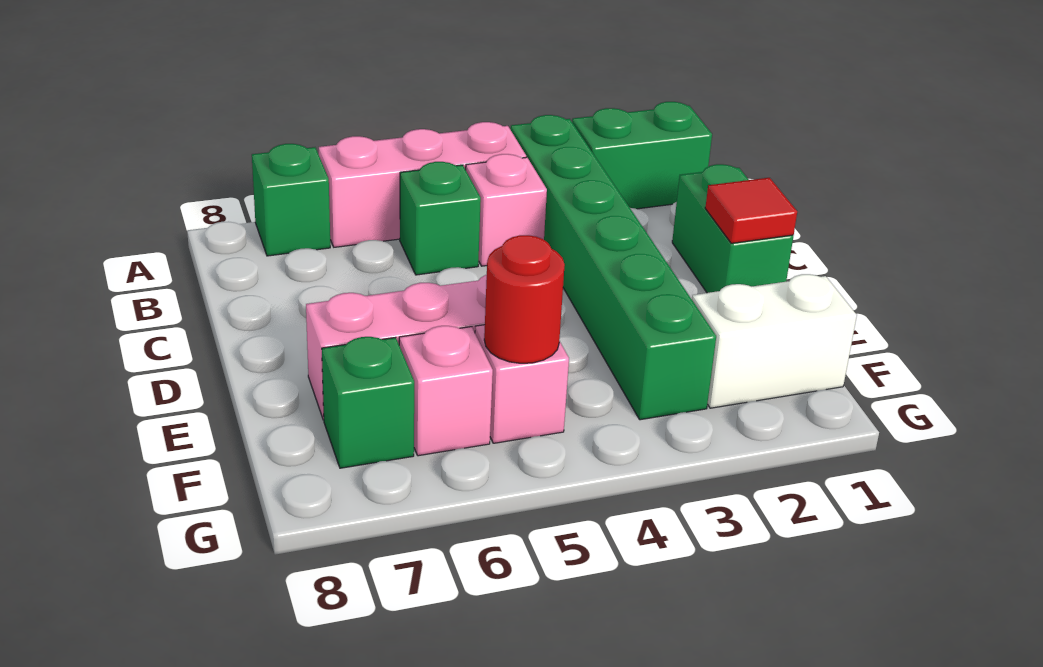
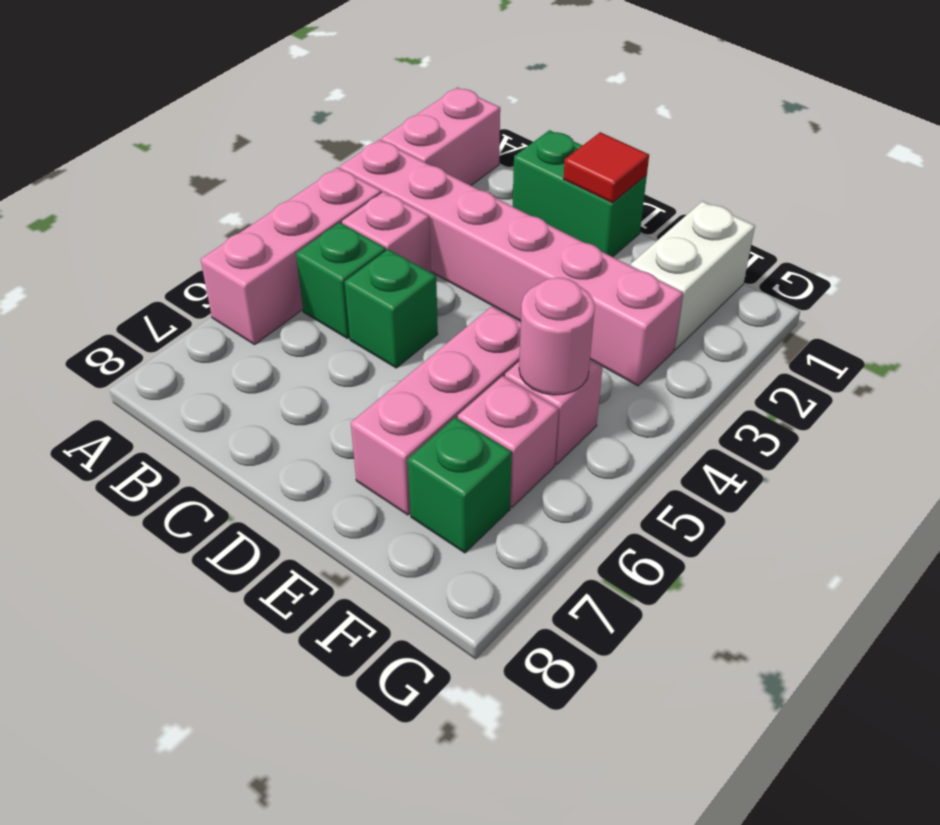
green 1x2 brick [572,102,712,209] -> pink 1x2 brick [381,87,500,185]
green 1x6 brick [511,115,716,420] -> pink 1x6 brick [340,140,683,386]
green 1x1 brick [252,144,330,256] -> green 1x1 brick moved to [345,249,438,368]
red 1x1 round brick [484,235,565,363] -> pink 1x1 round brick [519,278,595,395]

